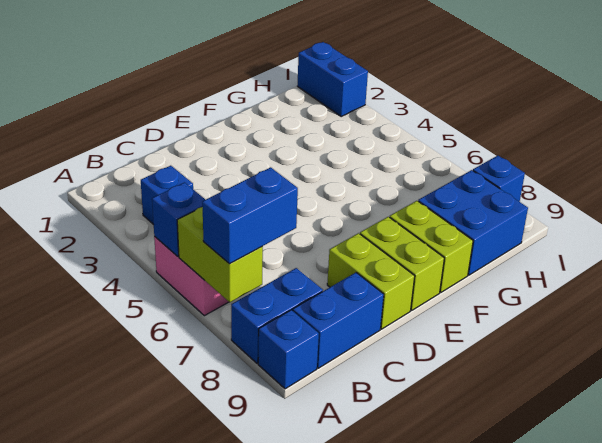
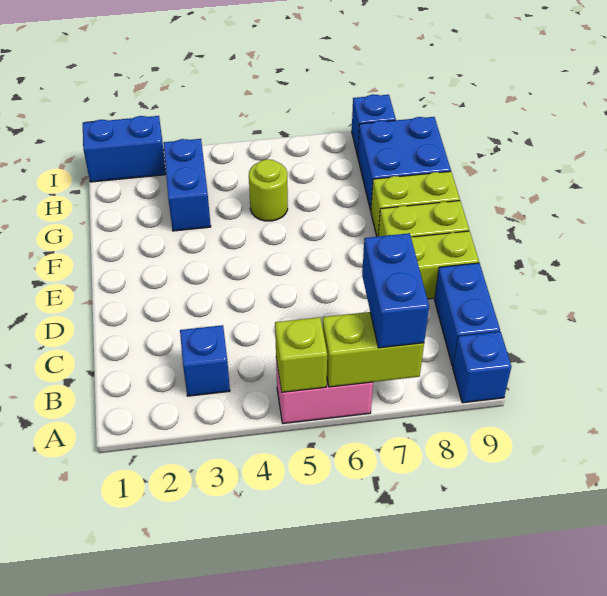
blue 1x1 brick [152,183,205,256] -> lime 1x1 brick [275,317,327,392]
blue 1x2 brick [231,268,323,363] -> blue 1x2 brick moved to [163,139,211,231]
none -> lime 1x1 round brick [249,159,288,221]

